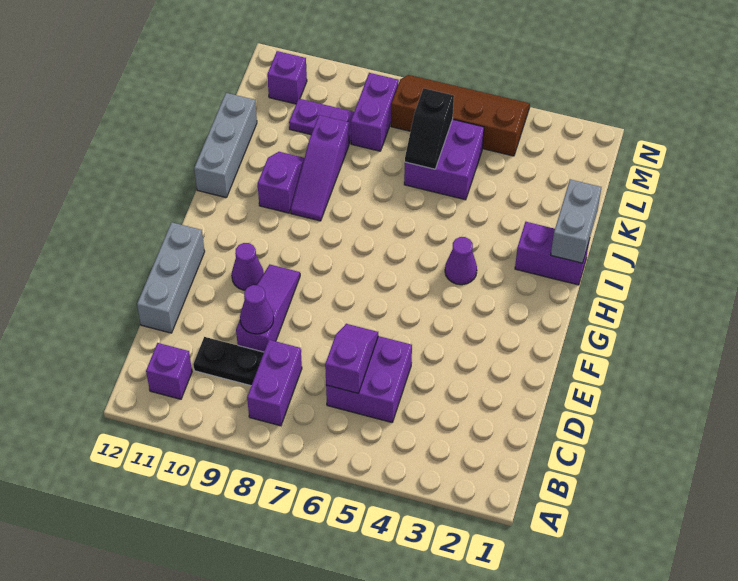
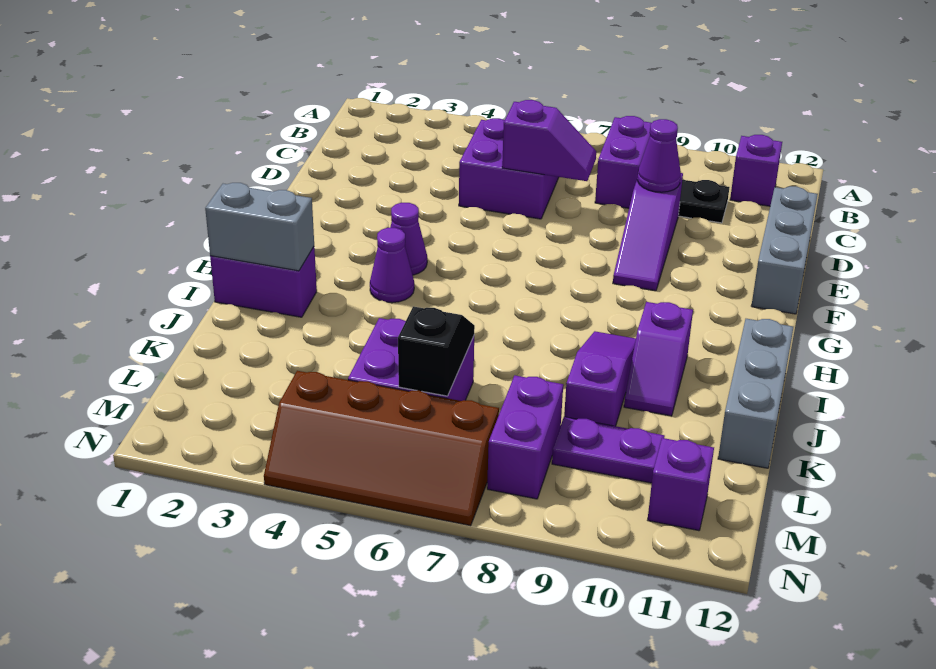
purple 1x2 slope [325,324,378,393] -> purple 1x2 slope turned to [502,100,596,181]
purple 1x1 cone [232,243,264,290] -> purple 1x1 cone moved to [390,202,427,275]
grey 1x2 brick [551,179,602,263] -> grey 1x2 brick turned to [205,183,314,271]

